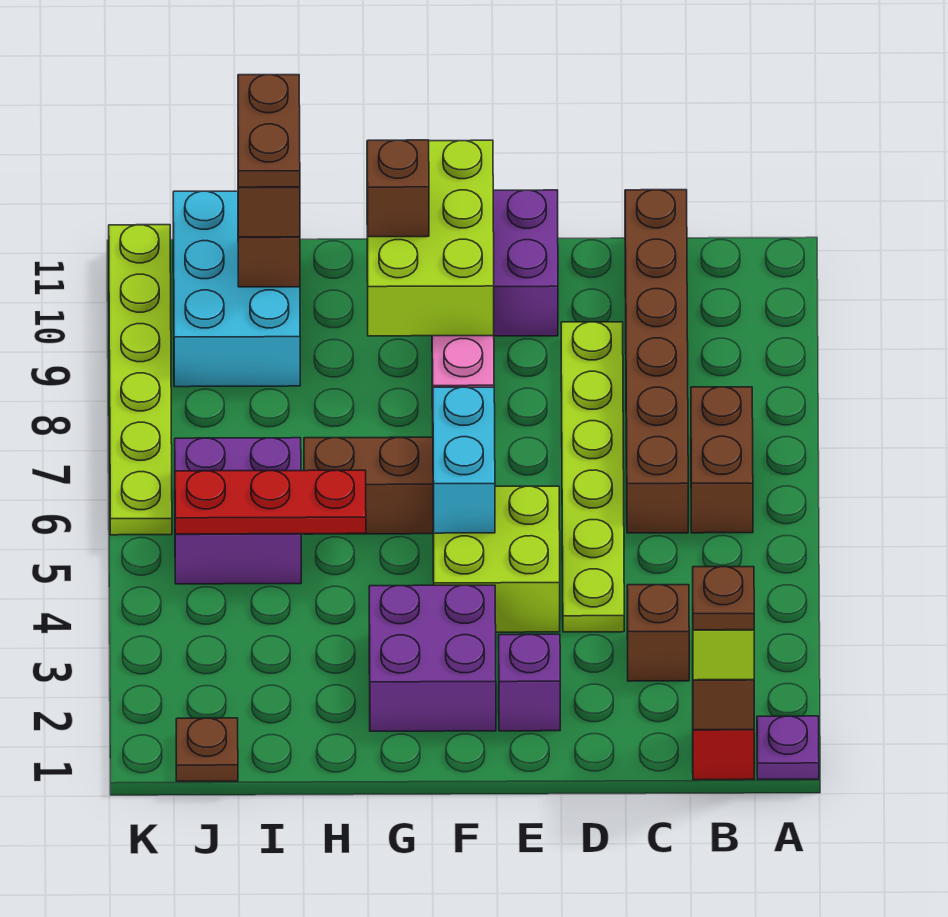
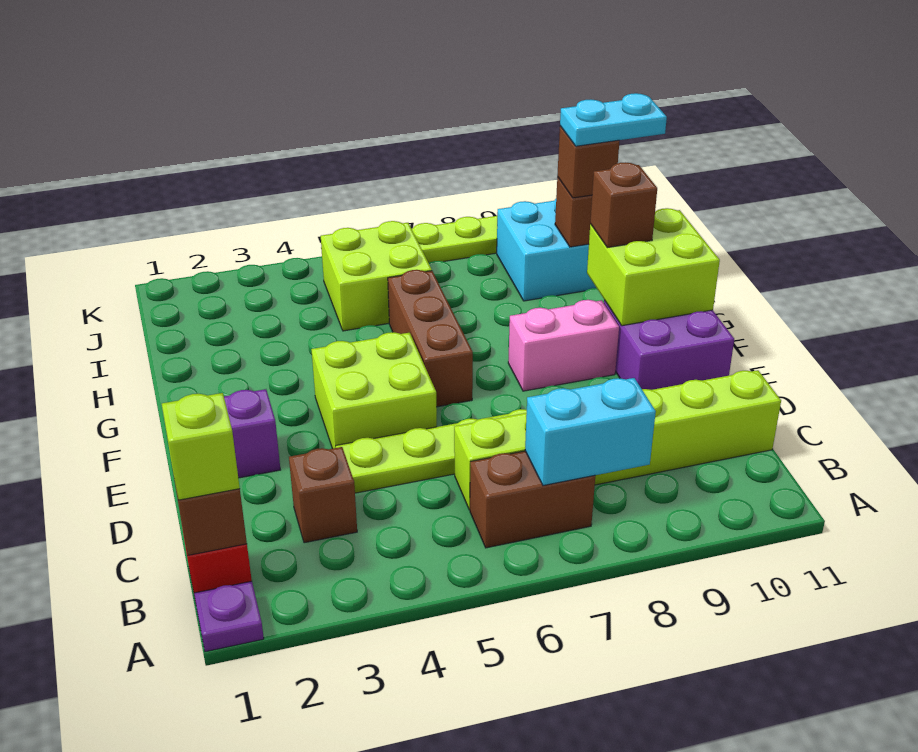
brown 1x1 plate [693,567,754,630] -> none
brown 1x6 brick [625,190,688,533] -> lime 1x6 brick [454,370,781,510]
purple 2x2 brick [369,585,496,731] -> none
cyan 1x2 brick [433,387,495,533] -> cyan 1x2 brick moved to [525,378,656,486]
lime 2x3 brick [367,140,494,336] -> lime 2x2 brick [587,208,720,326]
red 1x3 plate [175,470,366,534] -> none
purple 2x2 brick [175,438,301,584] -> lime 2x2 brick [321,221,432,331]
brown 1x2 plate [238,75,300,187] -> cyan 1x2 plate [560,93,667,146]
brown 1x1 plate [176,718,238,781] -> none

